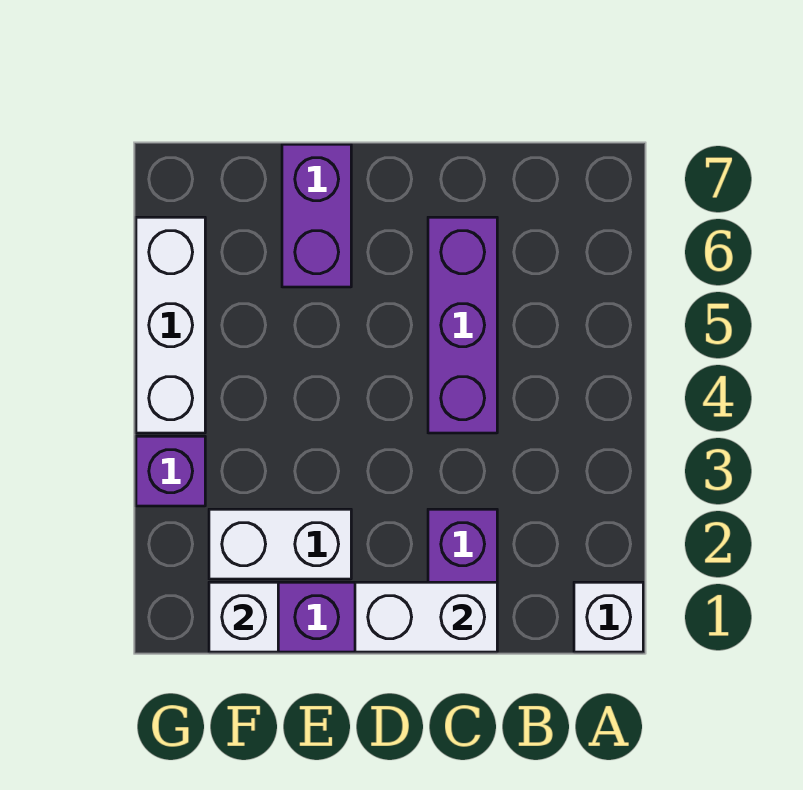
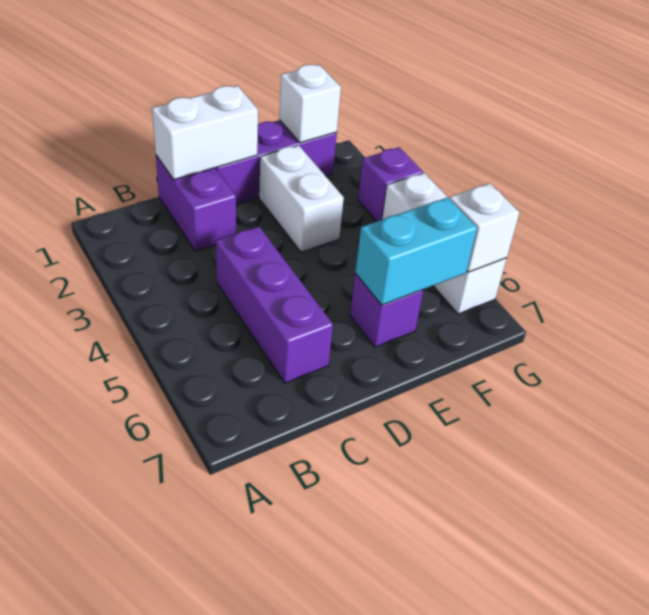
white 1x1 brick [574,582,643,652] -> white 1x1 brick moved to [450,183,520,272]
white 1x2 brick [209,509,351,579] -> white 1x2 brick turned to [259,145,344,252]
purple 1x2 brick [282,144,351,287] -> purple 1x1 brick [350,274,423,347]
none -> cyan 1x2 brick [355,198,477,305]

